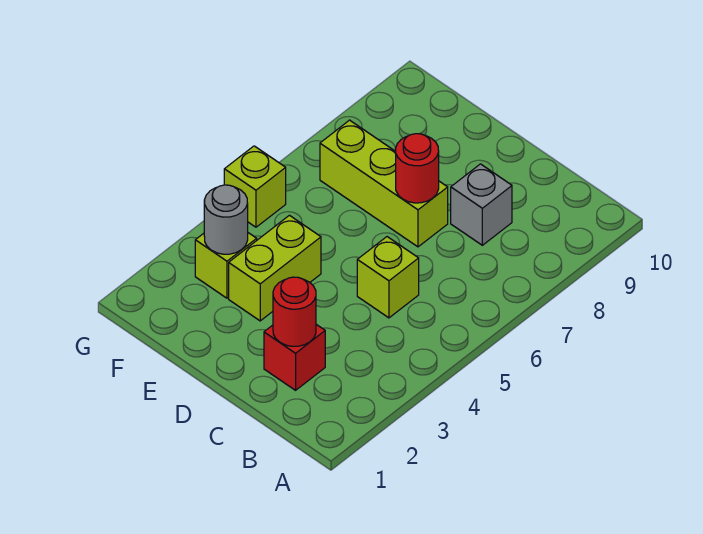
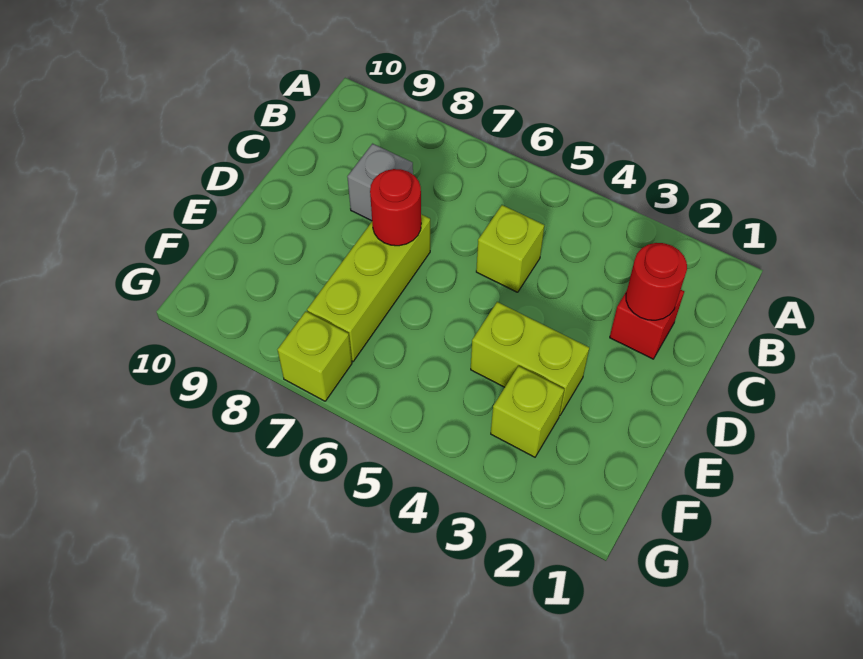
grey 1x1 round brick [204,185,248,254] -> none
lime 1x1 brick [224,146,286,227] -> lime 1x1 brick moved to [278,311,352,401]

